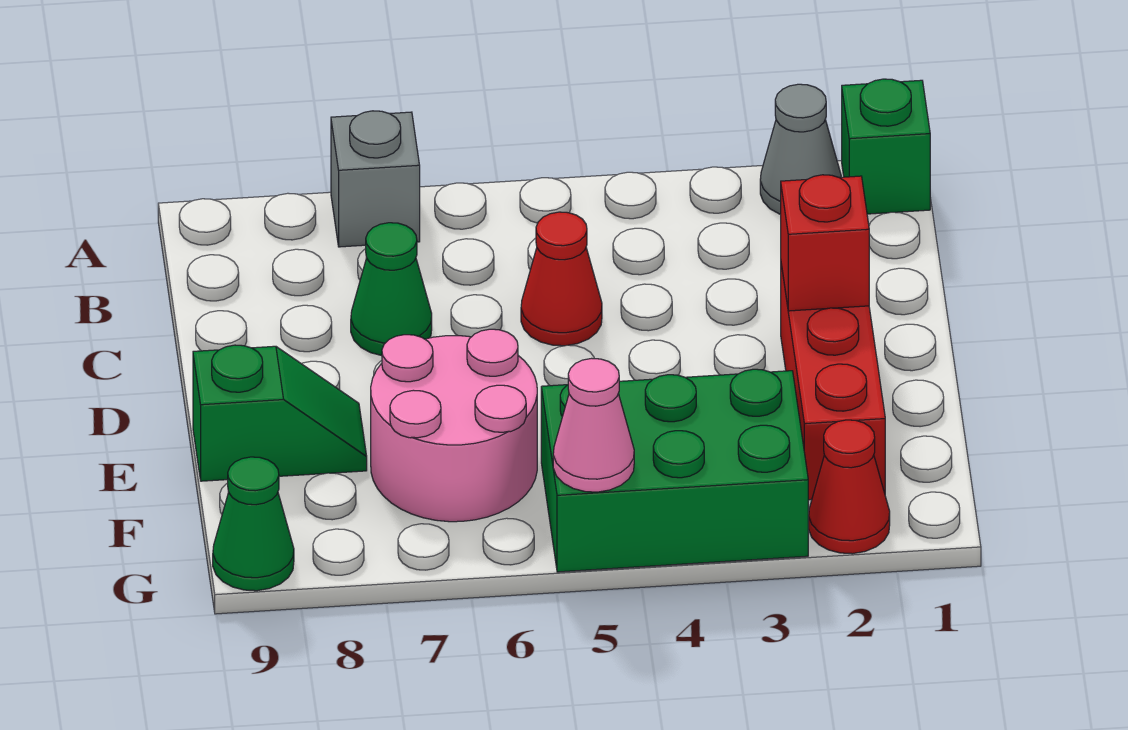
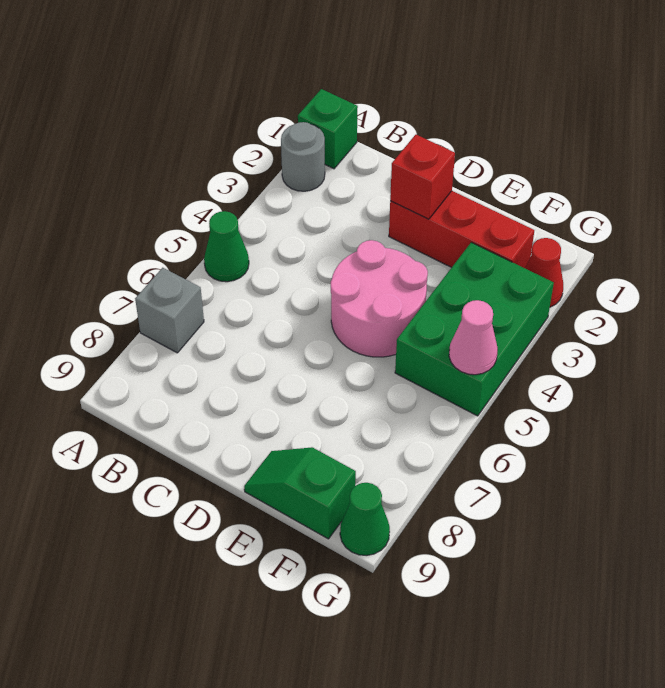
grey 1x1 cone [760,84,841,214] -> grey 1x1 round brick [281,122,325,191]
red 1x1 cone [521,212,602,346] -> none
green 1x1 cone [351,223,432,356] -> green 1x1 cone moved to [204,211,249,282]
pink 2x2 round brick [371,329,537,522] -> pink 2x2 round brick moved to [331,240,428,357]
green 1x2 slope [193,345,367,481] -> green 1x2 slope turned to [244,447,356,539]

